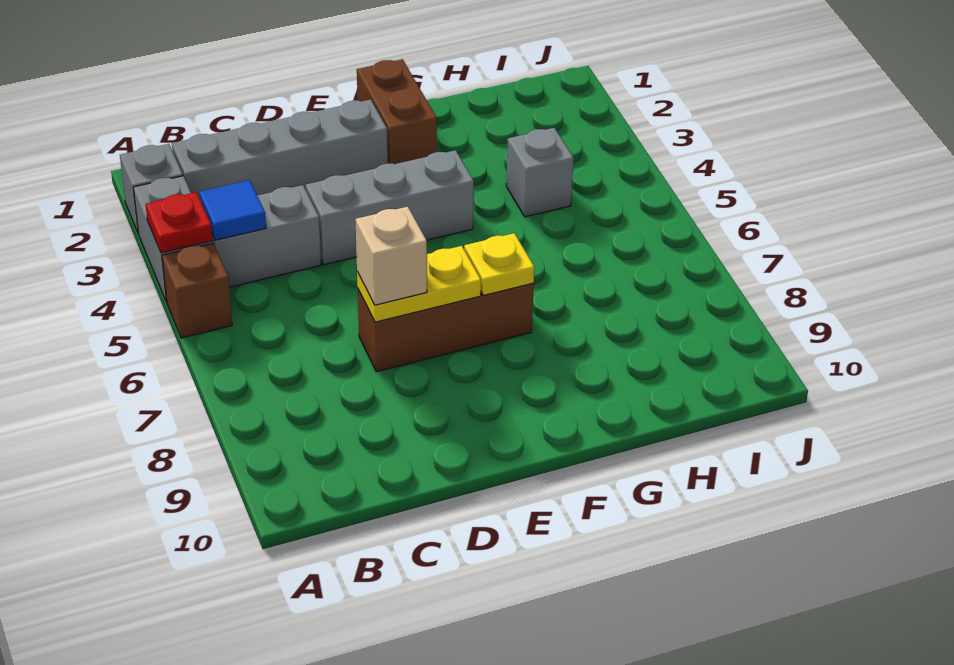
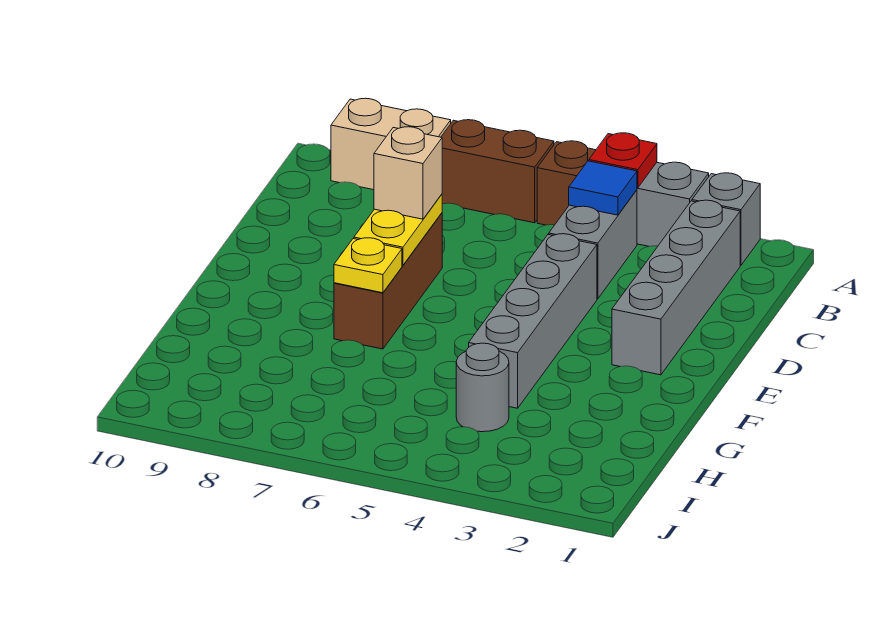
none -> tan 1x2 brick [331,98,451,190]
grey 1x3 brick [306,150,474,265] -> grey 1x4 brick [469,234,597,408]
brown 1x2 brick [357,59,437,164] -> brown 1x2 brick moved to [441,120,554,223]
grey 1x1 brick [506,128,574,217] -> grey 1x1 round brick [456,343,509,432]

